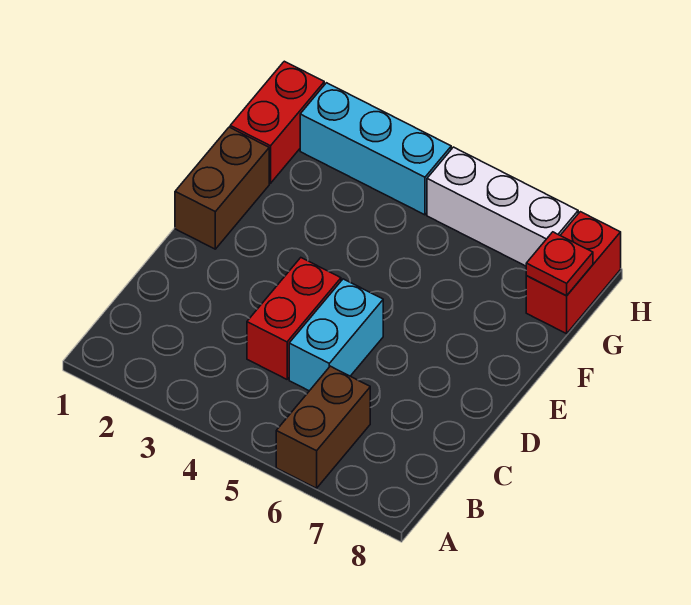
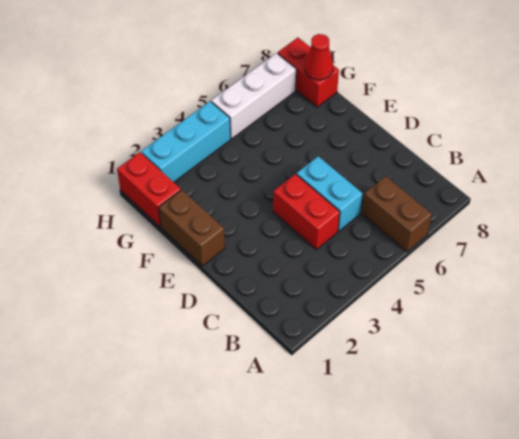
red 1x1 plate [526,232,593,296] -> red 1x1 cone [305,34,333,80]

